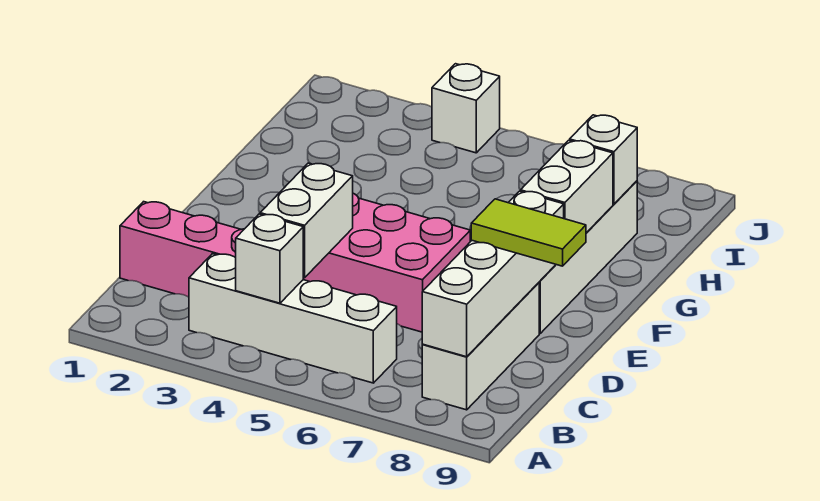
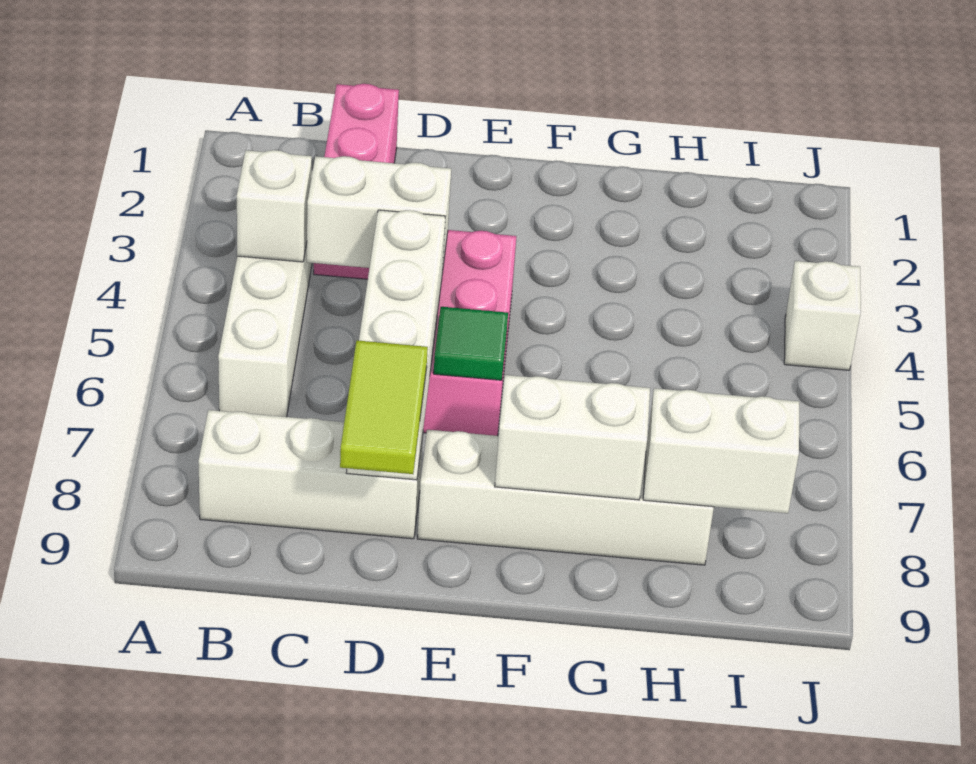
white 1x4 brick [422,191,564,357] -> white 1x4 brick turned to [347,210,445,480]
none -> green 1x1 tile [434,307,508,380]
white 1x1 brick [570,115,637,204] -> white 1x2 brick [643,388,800,513]

